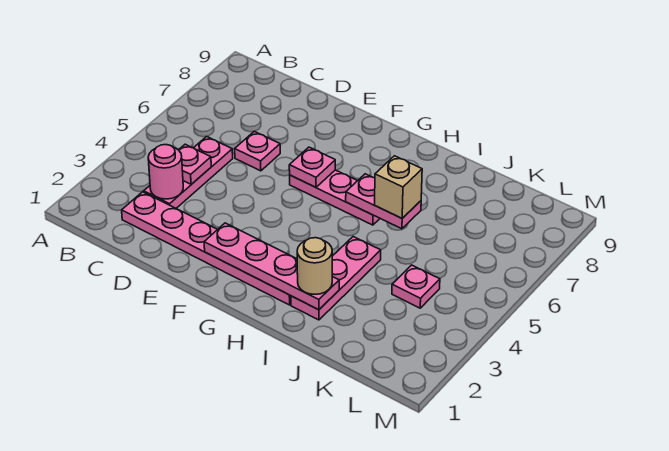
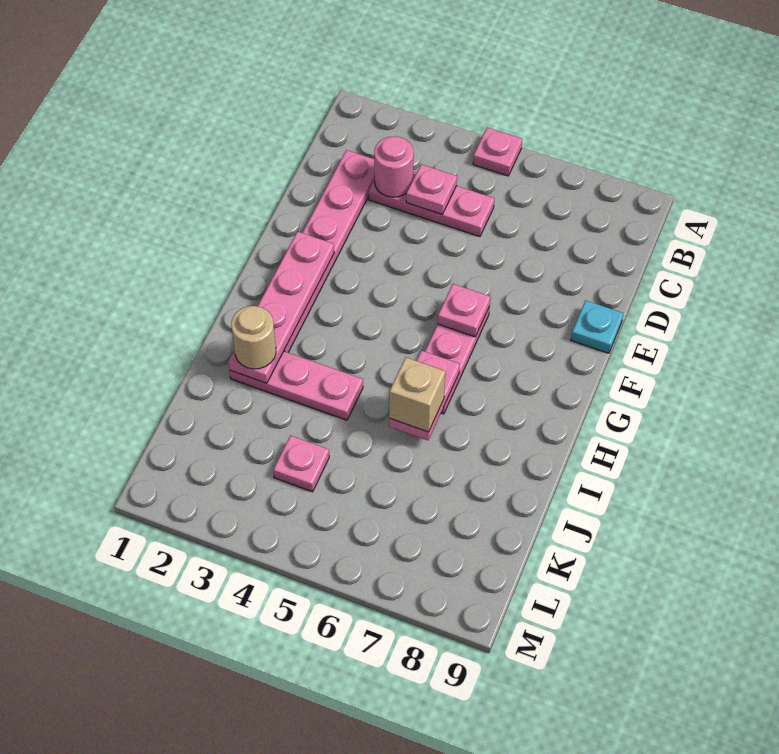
pink 1x1 plate [235,131,280,171] -> pink 1x1 plate moved to [473,127,522,176]
none -> cyan 1x1 plate [571,301,623,353]

